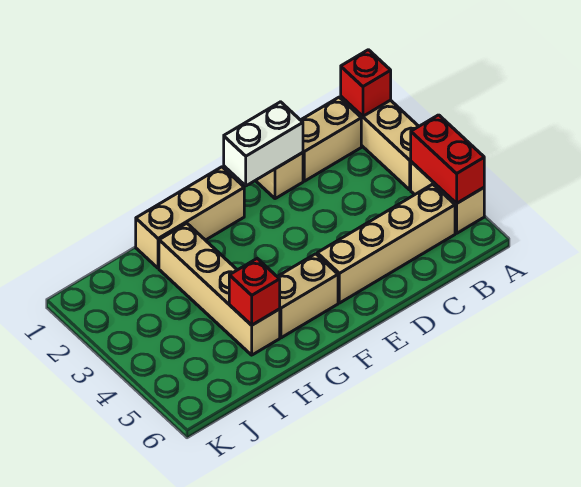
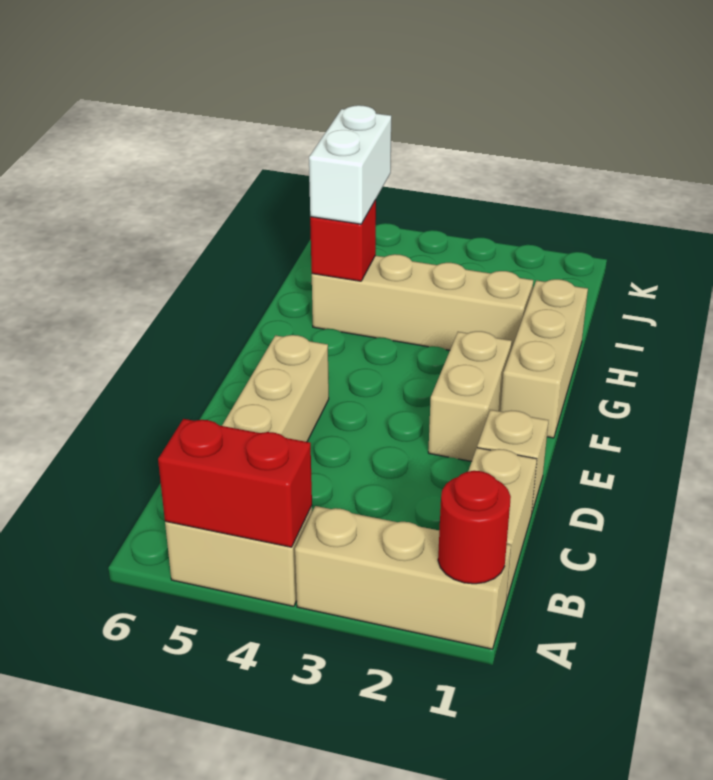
red 1x1 brick [341,50,391,116] -> red 1x1 round brick [438,471,511,584]
white 1x2 brick [224,102,303,186] -> white 1x2 brick moved to [309,105,391,224]
tan 1x2 brick [277,254,338,338] -> tan 1x2 brick moved to [428,331,512,461]

